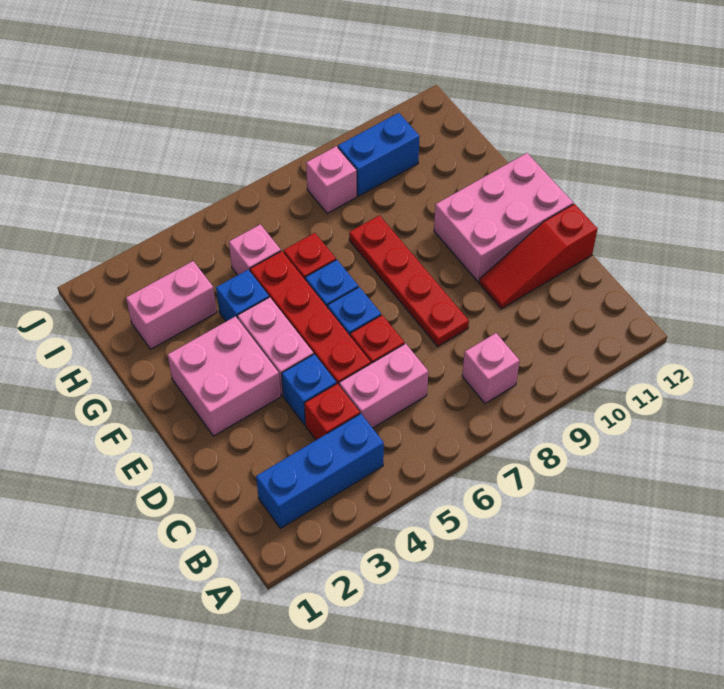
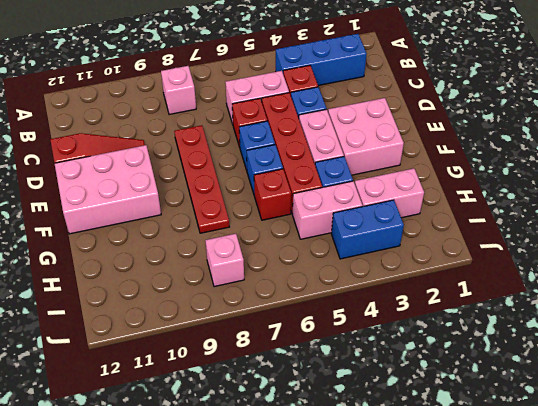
pink 1x1 brick [229,224,281,275] -> pink 1x2 brick [292,181,363,239]
blue 1x2 brick [338,113,420,196] -> blue 1x2 brick moved to [331,200,404,259]

